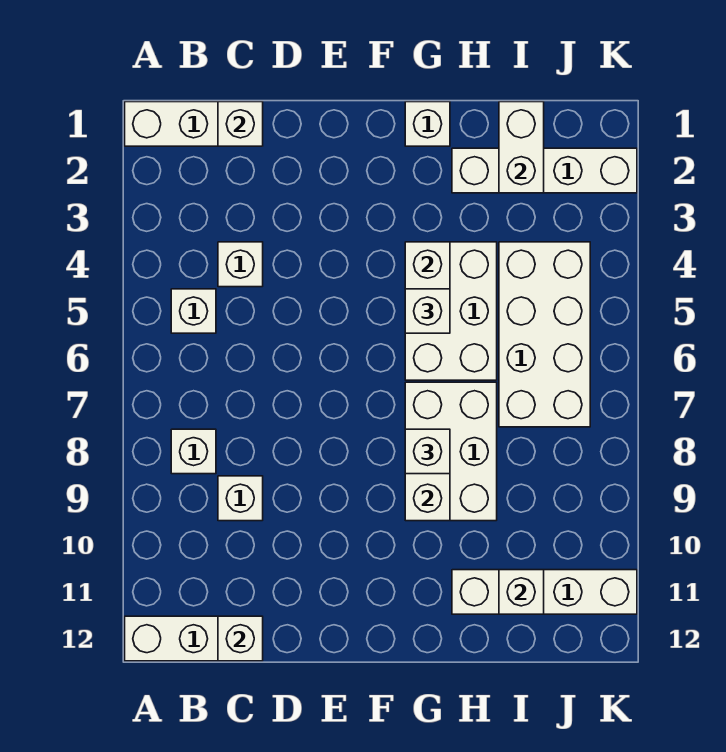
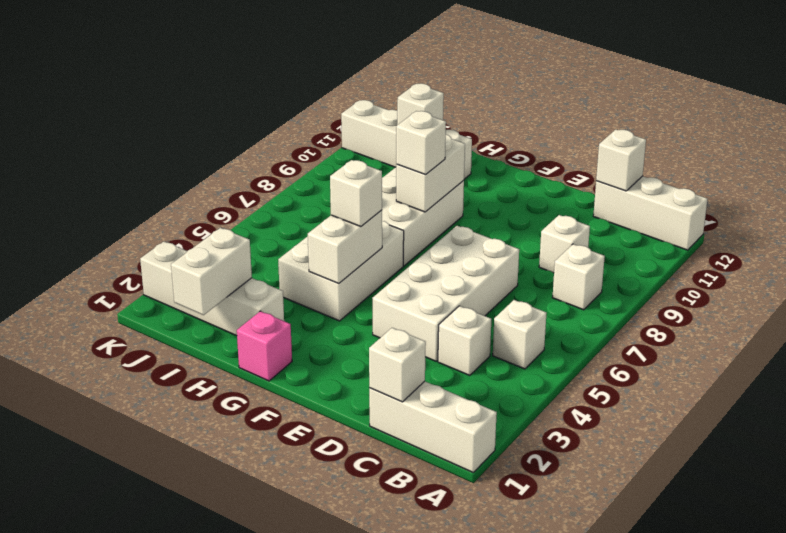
white 1x1 brick [405,102,450,146] -> pink 1x1 brick [237,311,292,381]
white 2x4 brick [499,242,590,427] -> white 2x4 brick moved to [372,226,519,361]

